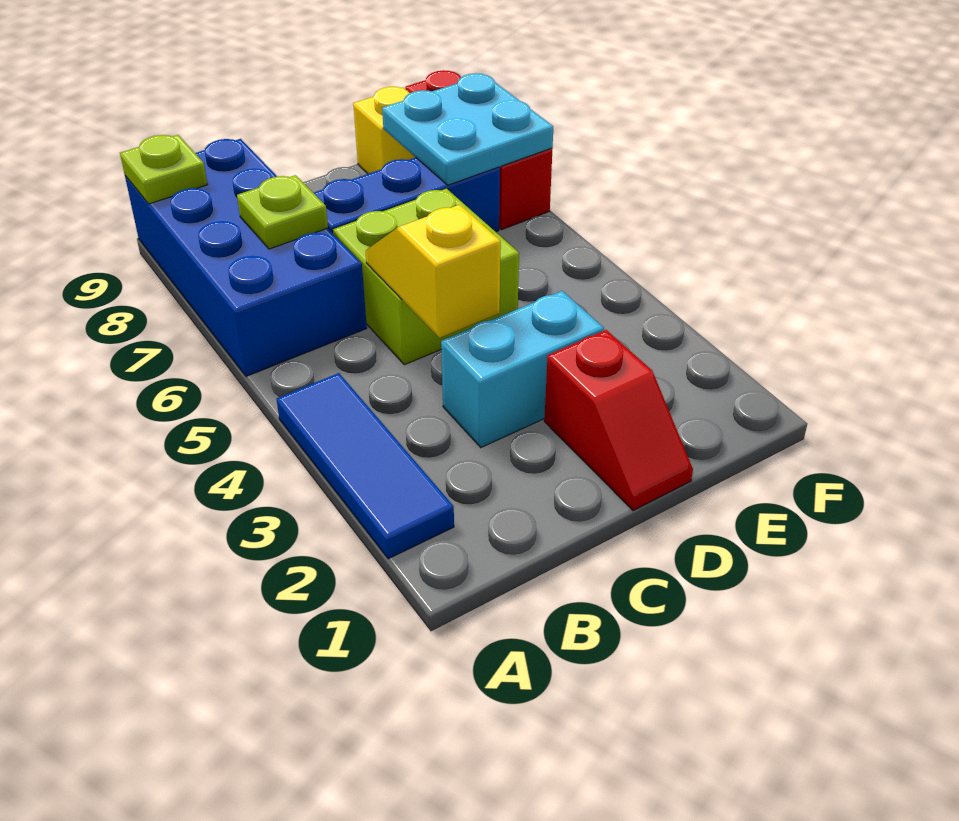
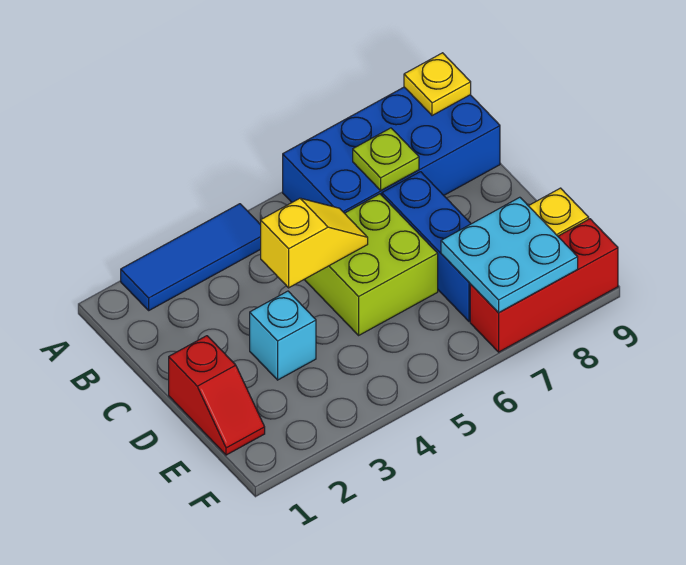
lime 1x1 plate [120,135,207,204] -> yellow 1x1 plate [404,53,471,116]
cyan 1x2 brick [441,291,604,447] -> cyan 1x1 brick [250,291,316,380]
red 1x2 slope [544,330,693,511] -> red 1x2 slope turned to [169,336,265,455]

